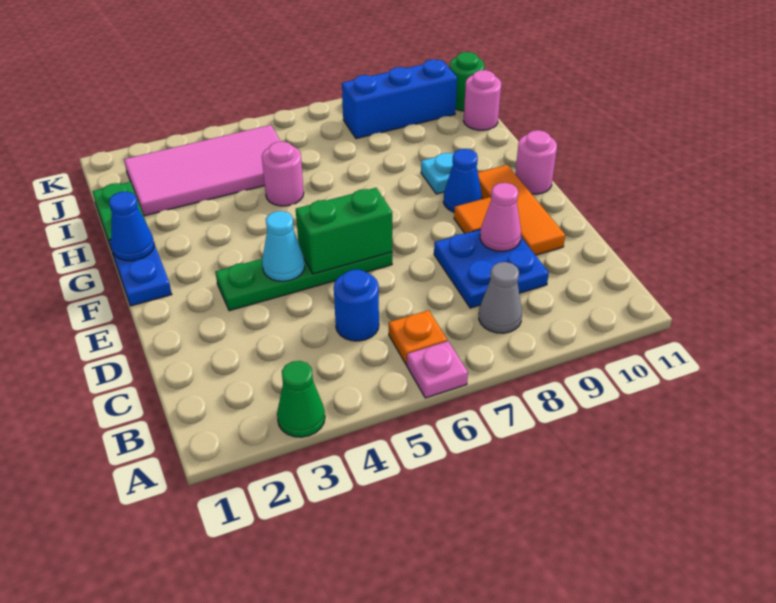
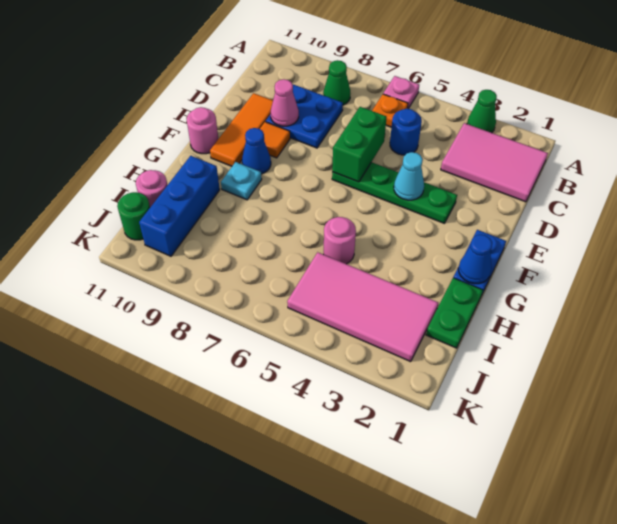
none -> pink 2x3 tile [441,123,548,202]
grey 1x1 cone [479,262,522,333] -> green 1x1 cone [323,60,350,105]
green 1x2 brick [296,188,392,274] -> green 1x2 brick turned to [332,107,387,182]
blue 1x3 brick [342,59,457,139] -> blue 1x3 brick turned to [139,156,220,256]

